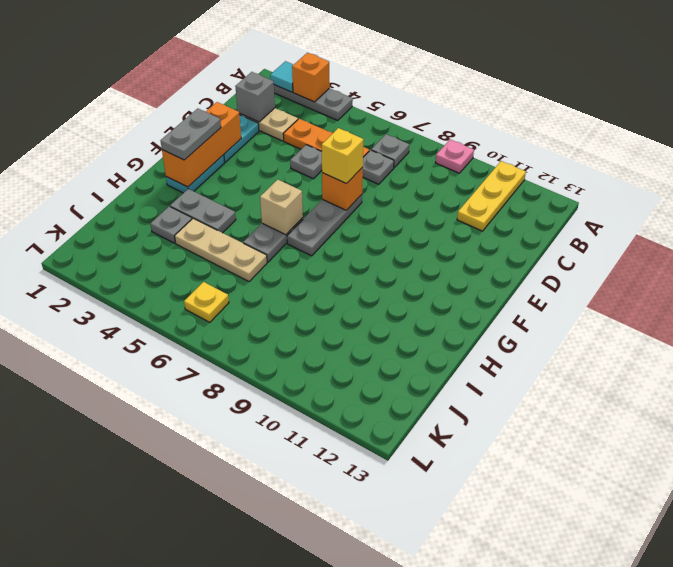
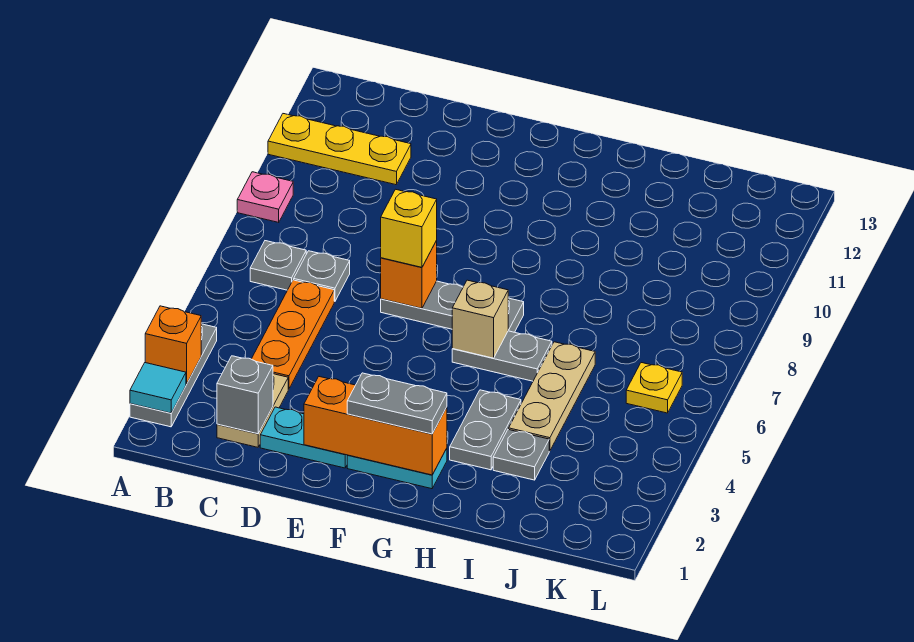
grey 1x1 plate [290,145,322,179] -> none

